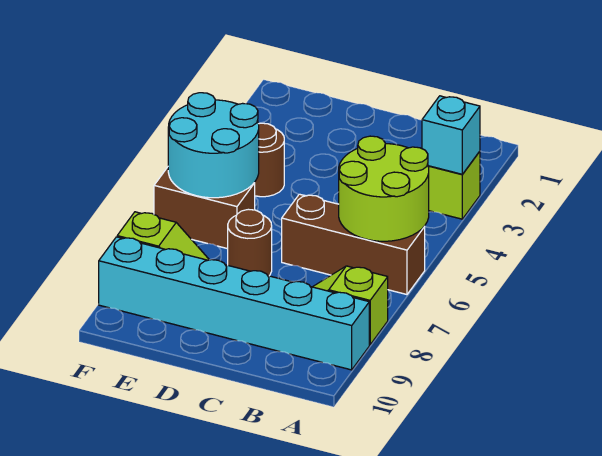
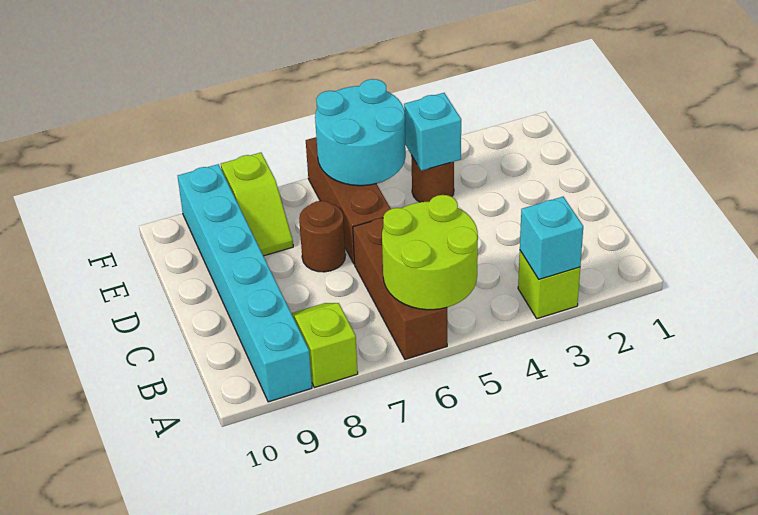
none -> cyan 1x1 brick [404,93,461,171]
brown 1x2 brick [154,167,255,249] -> brown 1x3 brick [306,137,391,264]

